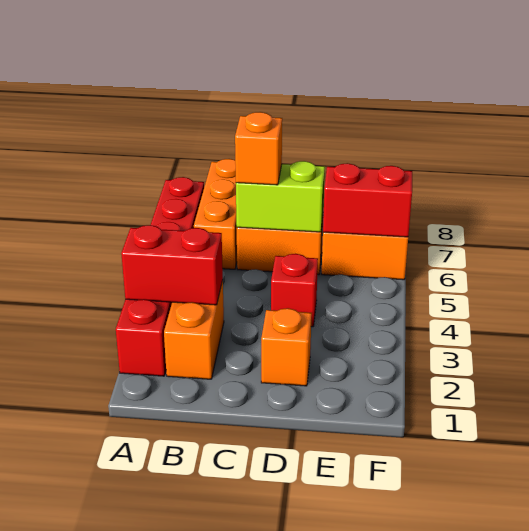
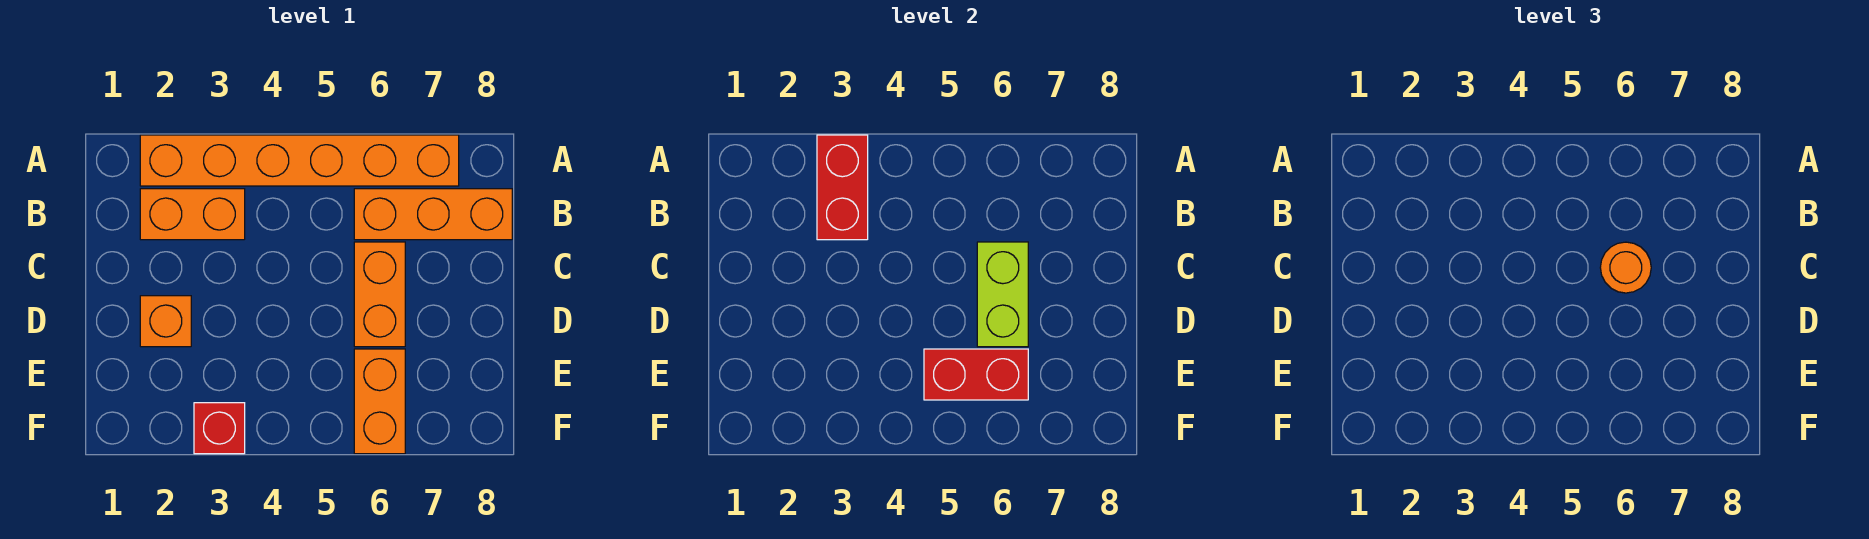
red 1x6 brick [116,177,204,376] -> orange 1x6 brick [140,135,459,186]
orange 1x1 brick [235,112,282,185] -> orange 1x1 round brick [1600,242,1651,293]
red 1x1 brick [271,254,318,327] -> red 1x1 brick moved to [194,403,245,454]
red 1x2 brick [323,163,412,237] -> red 1x2 brick turned to [924,349,1028,400]

